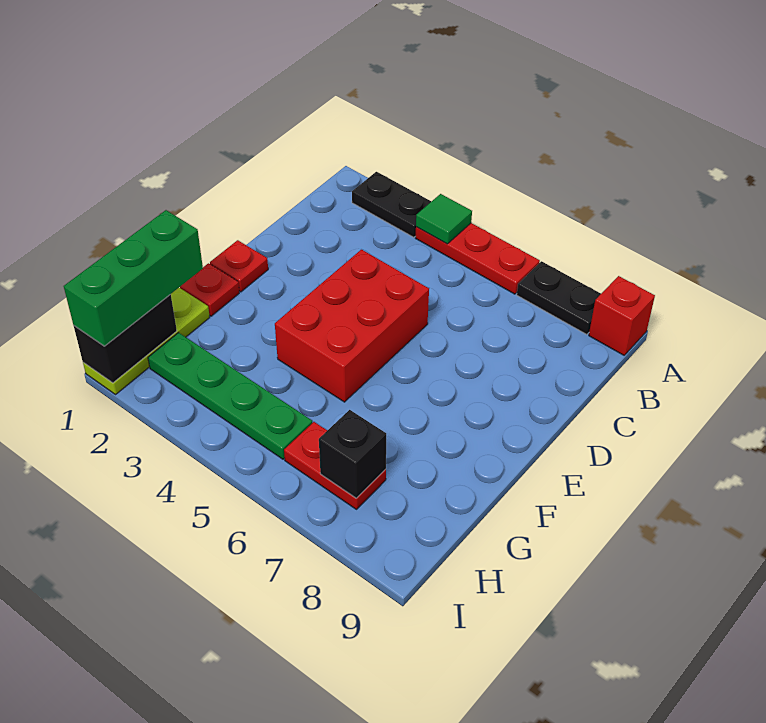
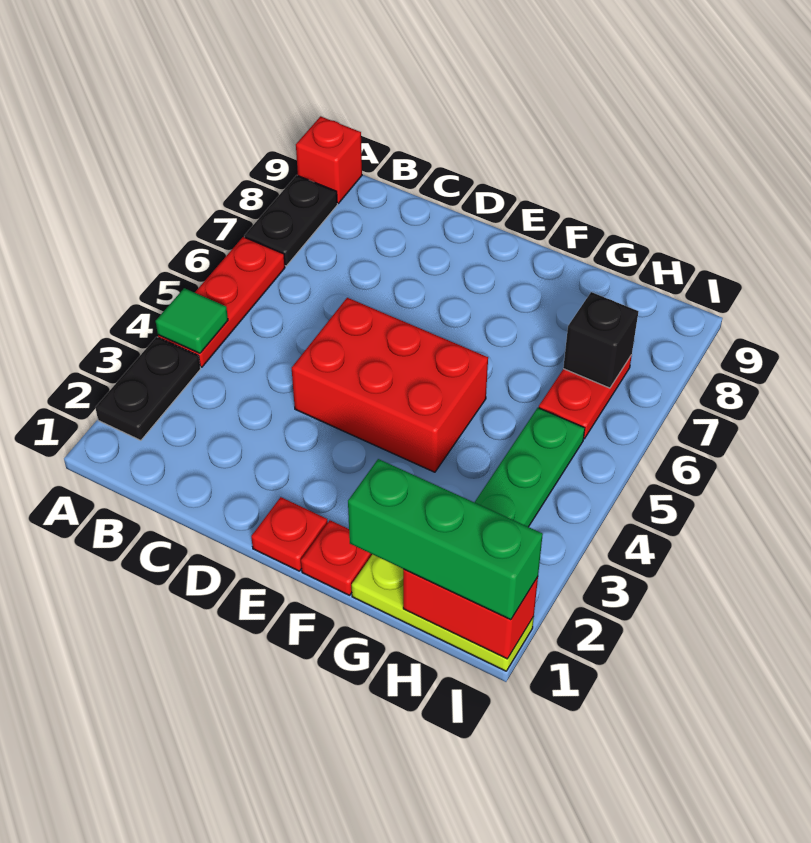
black 1x2 brick [74,294,177,383] -> red 1x2 brick [403,569,538,659]

